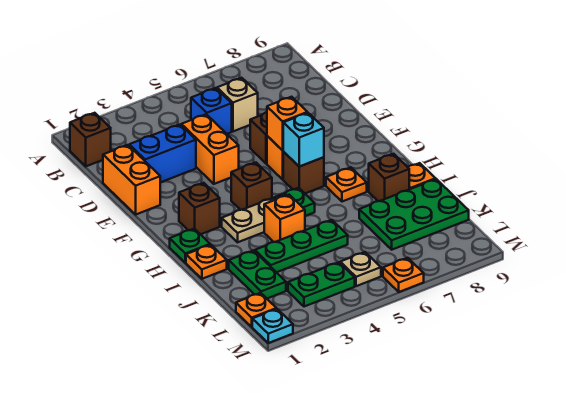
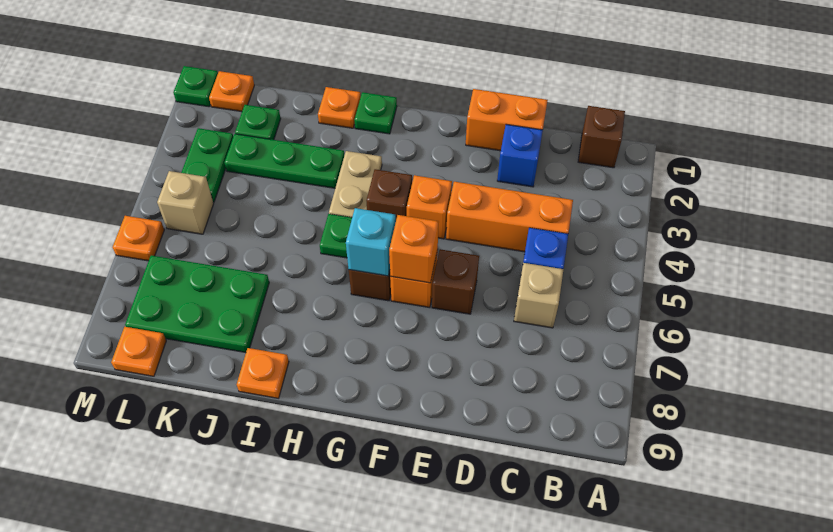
blue 1x2 brick [129,125,196,183] -> blue 1x1 brick [497,124,543,187]
orange 1x2 brick [181,114,239,184] -> orange 1x3 brick [446,182,573,252]
brown 1x1 brick [179,183,220,234] -> none
orange 1x1 plate [326,167,367,202] -> orange 1x1 plate moved to [111,327,166,376]
orange 1x1 brick [264,195,305,242] -> orange 1x1 brick moved to [407,175,452,239]
brown 1x1 brick [369,154,409,201] -> none
green 1x2 plate [229,251,286,298] -> green 1x1 plate [235,105,281,140]
green 1x3 plate [255,220,348,272] -> green 1x3 plate turned to [225,134,344,188]
green 2x3 plate [359,179,469,250] -> green 2x3 plate turned to [125,255,269,353]
tan 1x1 plate [340,252,381,286] -> tan 1x1 brick [157,171,214,234]
cyan 1x1 plate [252,309,293,343] -> green 1x1 plate [173,66,218,107]

